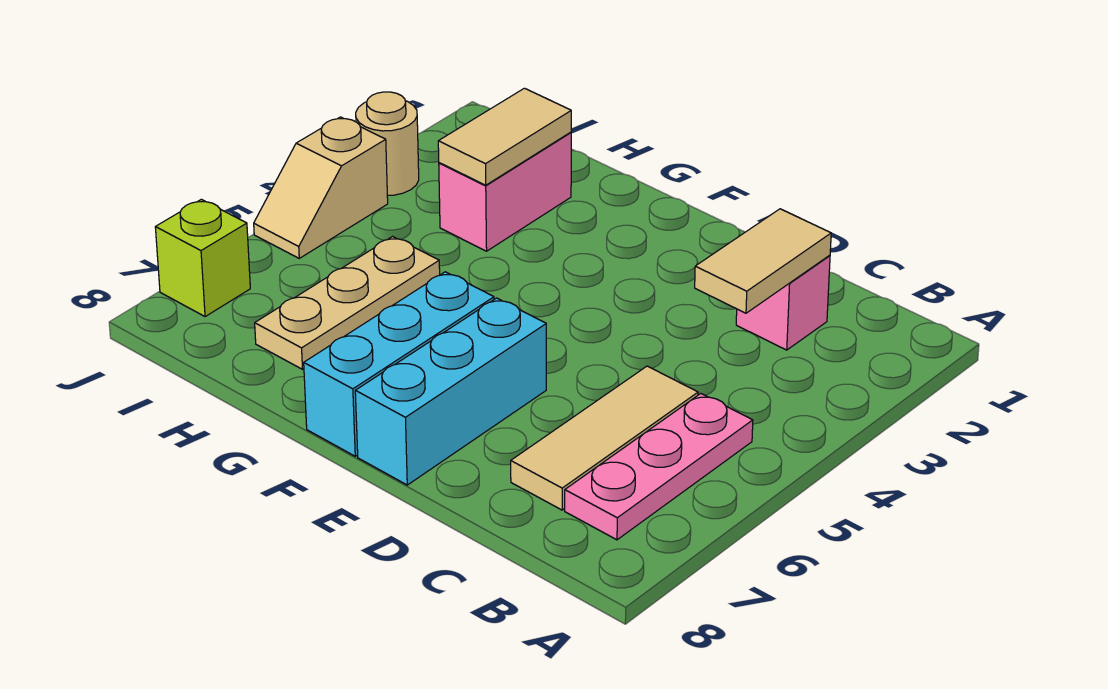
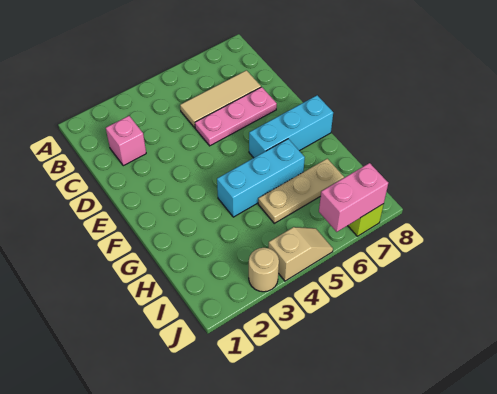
pink 1x3 plate [565,394,753,540] -> pink 1x3 plate moved to [195,87,277,146]
tan 1x2 tile [695,209,831,313] -> none
cyan 1x3 brick [355,298,546,485] -> cyan 1x3 brick moved to [217,139,305,217]
pink 1x2 brick [439,132,571,251] -> pink 1x2 brick moved to [319,163,388,232]
tan 1x2 tile [438,88,571,185] -> none

